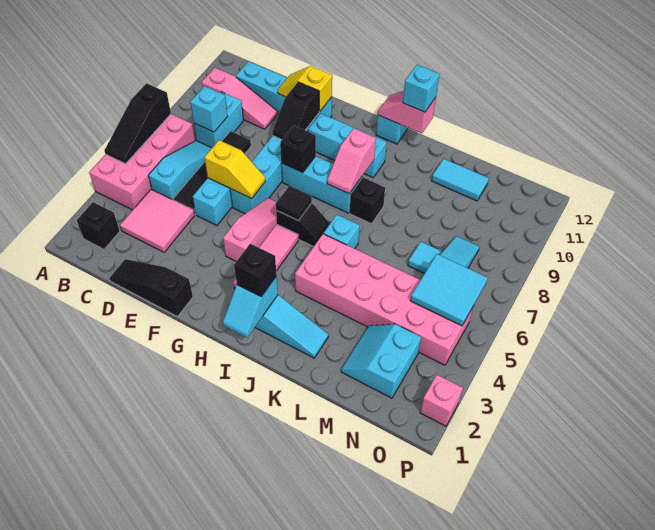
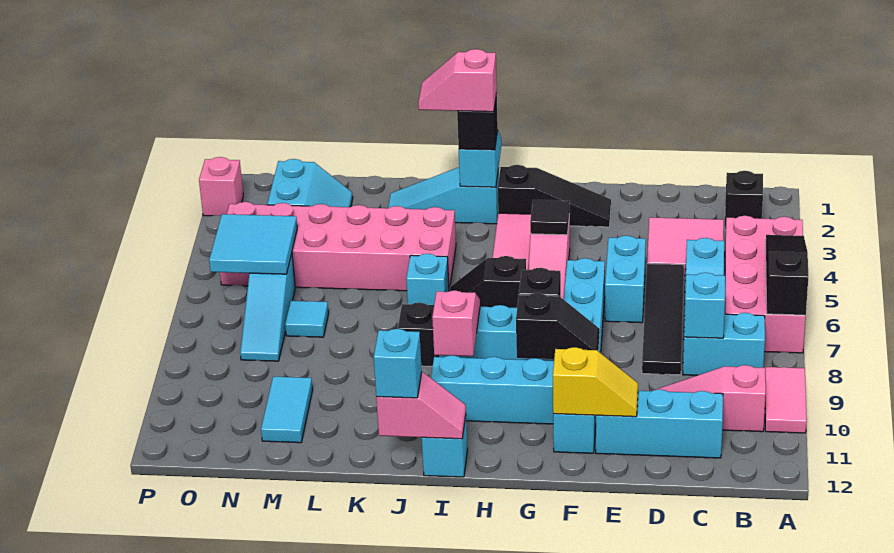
none -> pink 1x2 tile [765,367,807,433]
cyan 1x2 brick [194,92,244,148] -> cyan 1x2 brick turned to [683,313,765,375]
black 1x3 slope [109,259,193,317] -> black 1x3 slope moved to [498,165,611,227]
yellow 1x2 slope [204,140,265,199] -> none
black 1x2 slope [273,82,319,139] -> black 1x2 slope turned to [516,293,600,359]
black 1x1 tile [276,186,312,221] -> black 1x1 tile moved to [530,200,570,235]
none -> pink 1x2 slope [418,49,497,112]
cyan 1x2 tile [432,159,489,201] -> cyan 1x2 tile turned to [261,377,313,443]

